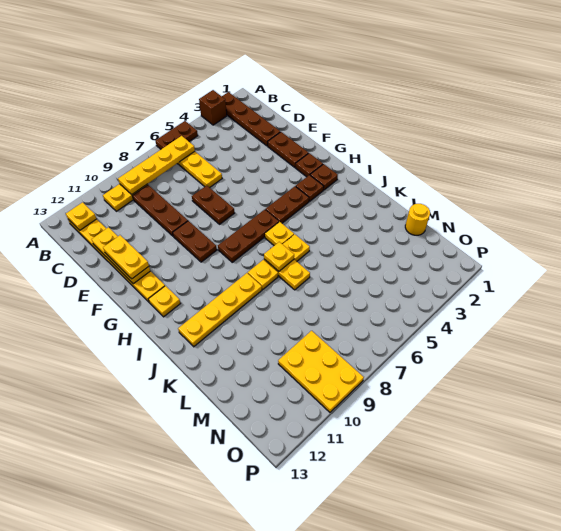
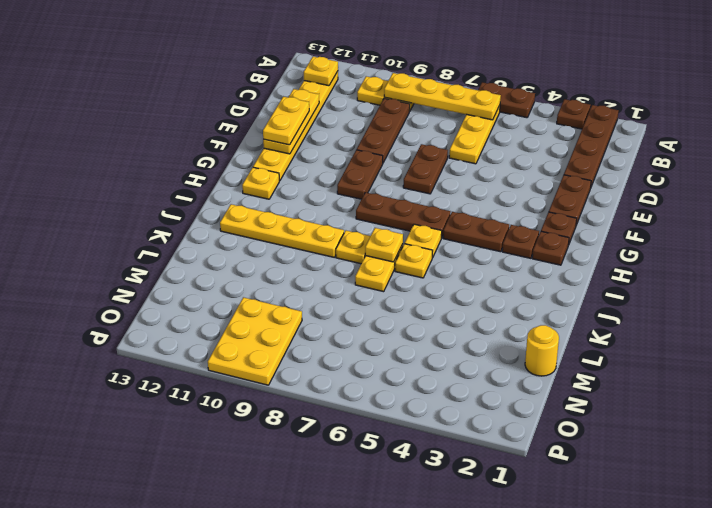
brown 1x1 brick [199,90,227,125] -> brown 1x1 plate [557,99,591,129]

